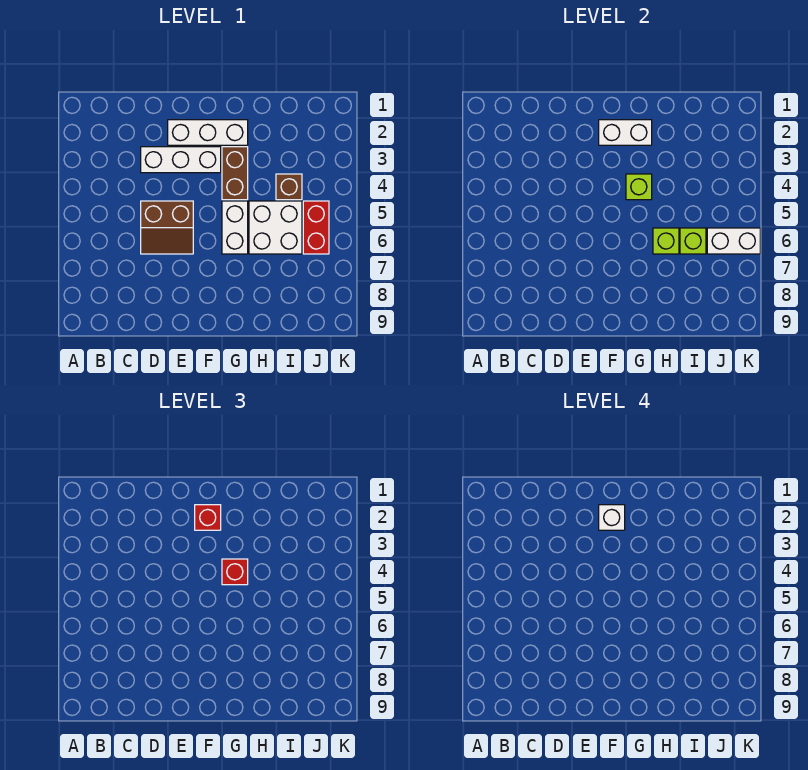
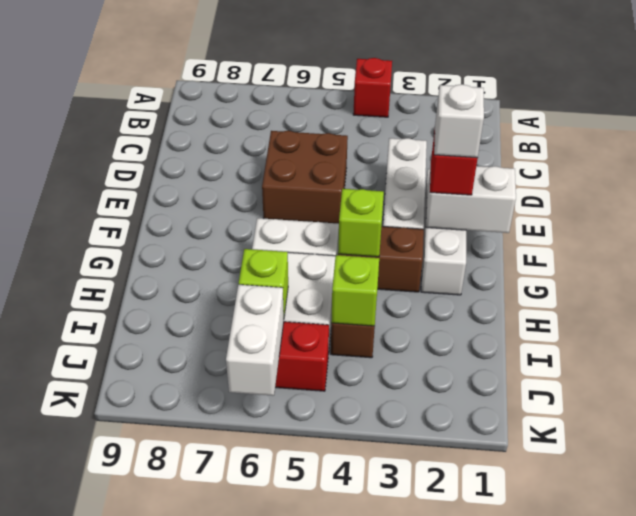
brown 2x2 slope [141,201,193,254] -> brown 2x2 brick [262,131,348,224]
white 1x2 brick [599,120,652,145] -> white 1x2 brick turned to [426,166,516,233]
red 1x1 brick [222,559,248,585] -> red 1x1 brick moved to [353,58,392,117]
lime 1x1 brick [653,228,679,254] -> lime 1x1 brick moved to [331,255,379,326]

